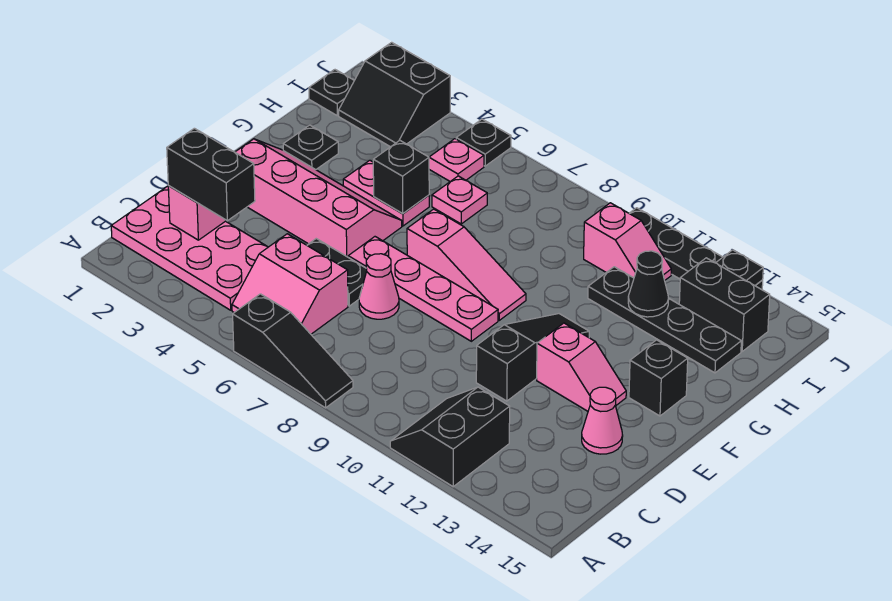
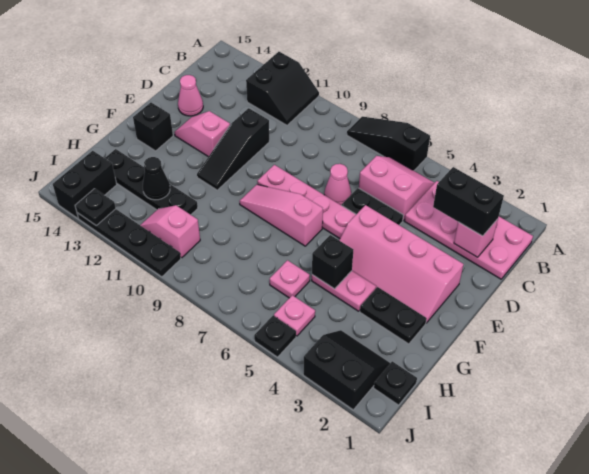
black 1x1 plate [283,125,338,170] -> black 1x2 plate [360,287,427,344]
black 1x2 brick [679,258,770,351] -> black 1x2 brick turned to [53,151,117,218]

